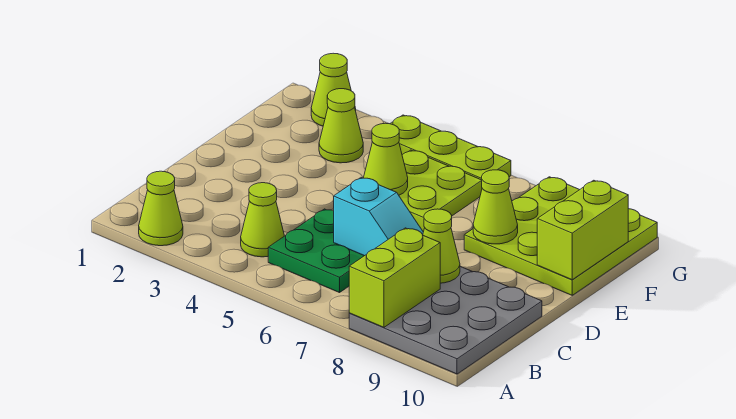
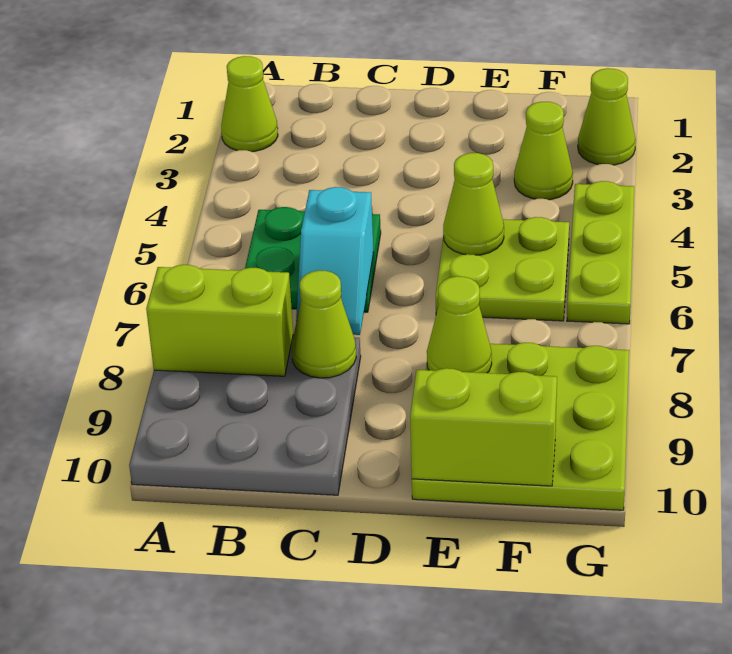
lime 1x1 cone [241,183,284,257] -> none

